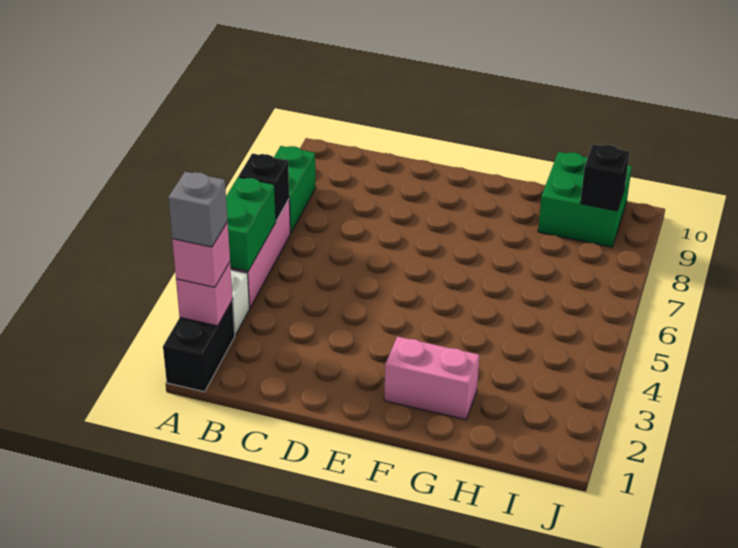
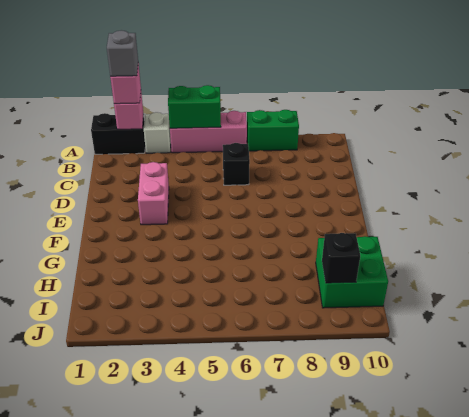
black 1x1 brick [239,153,289,221] -> black 1x1 brick moved to [223,143,250,185]
pink 1x2 brick [384,337,479,420] -> pink 1x2 brick moved to [138,162,169,225]

